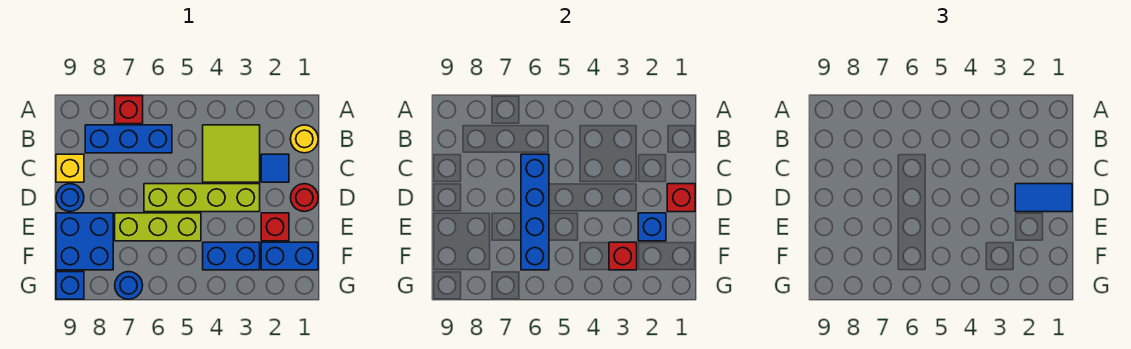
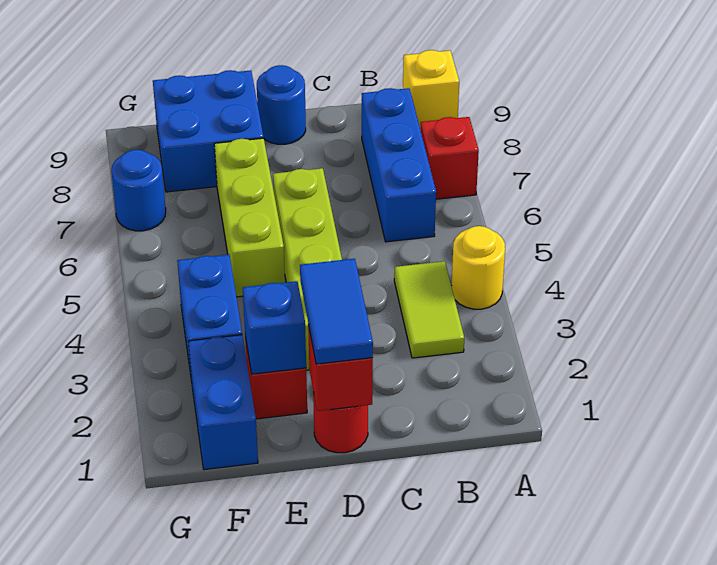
yellow 1x1 round brick [291,125,318,153] -> yellow 1x1 round brick moved to [451,226,505,309]
lime 2x2 tile [203,125,260,182] -> lime 1x2 tile [394,261,464,358]
blue 1x1 tile [261,154,289,182] -> none
blue 1x4 brick [521,154,549,270] -> none
yellow 1x1 brick [56,154,84,182] -> yellow 1x1 brick moved to [403,50,459,130]
red 1x1 brick [609,242,637,270] -> none
blue 1x1 brick [56,272,84,299] -> none

